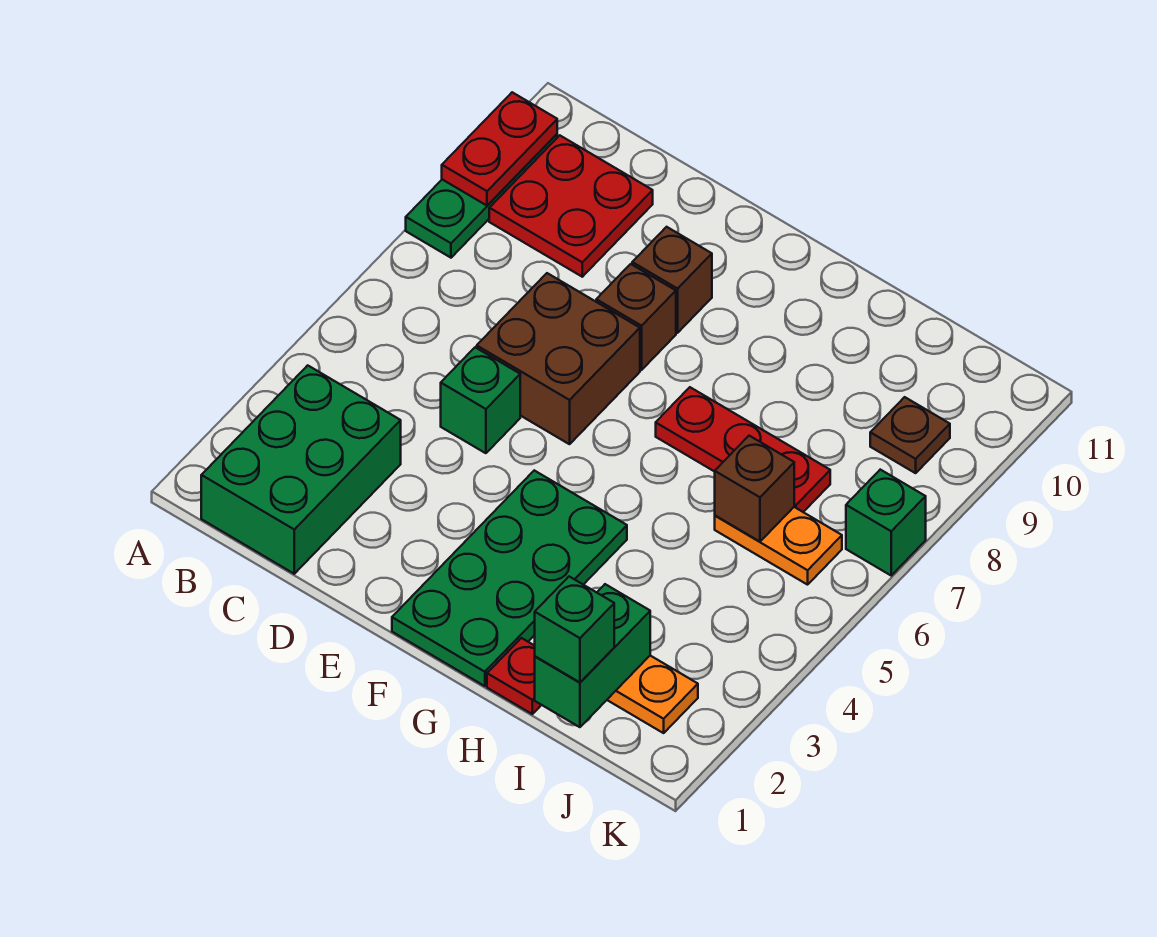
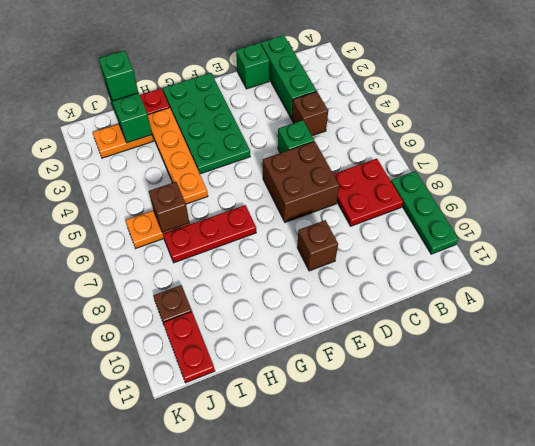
red 1x2 plate [442,92,557,206] -> red 1x2 plate moved to [163,312,215,383]
green 2x3 brick [201,365,401,574] -> green 1x3 brick [261,35,317,119]
red 2x2 plate [489,135,653,277] -> red 2x2 plate moved to [334,159,403,226]
brown 1x1 brick [596,264,676,370] -> brown 1x1 brick moved to [292,91,328,136]
none -> orange 1x4 plate [148,108,208,204]
green 1x1 brick [846,470,926,575] -> green 1x1 brick moved to [236,43,269,89]

